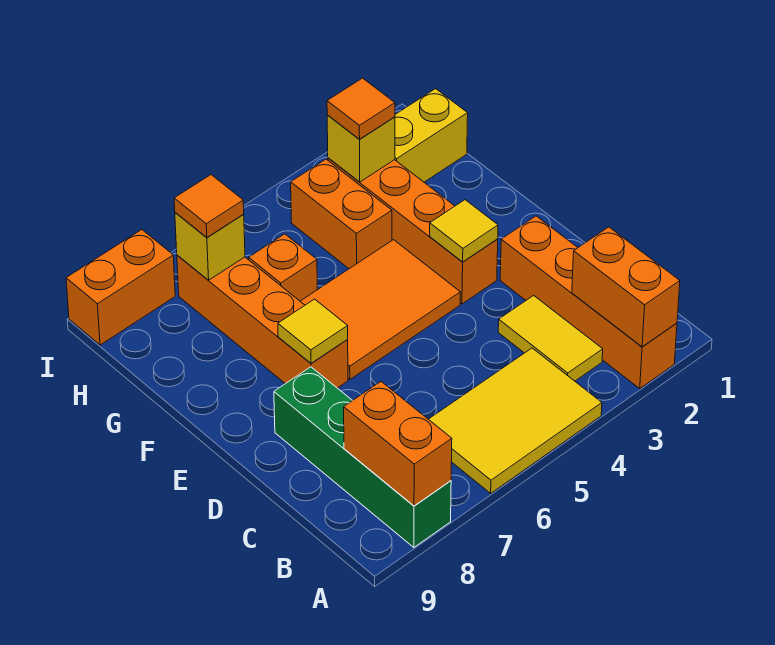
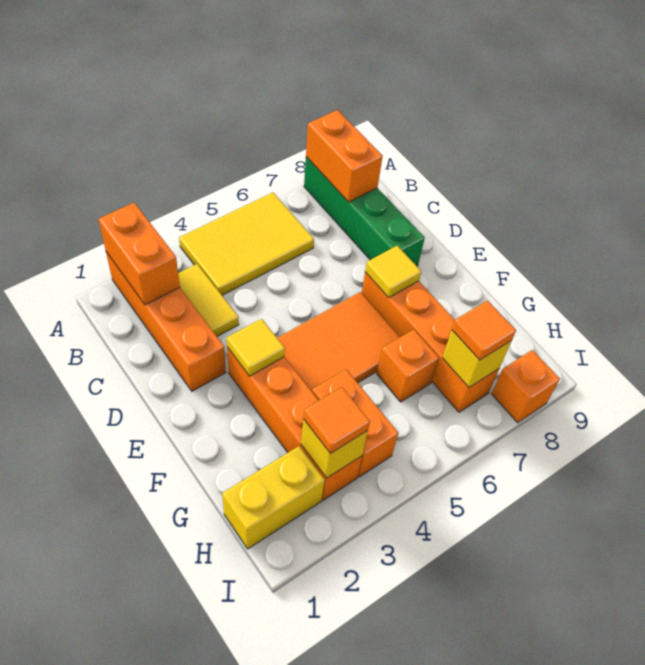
orange 1x2 brick [66,230,175,345] -> orange 1x1 brick [492,350,560,423]

